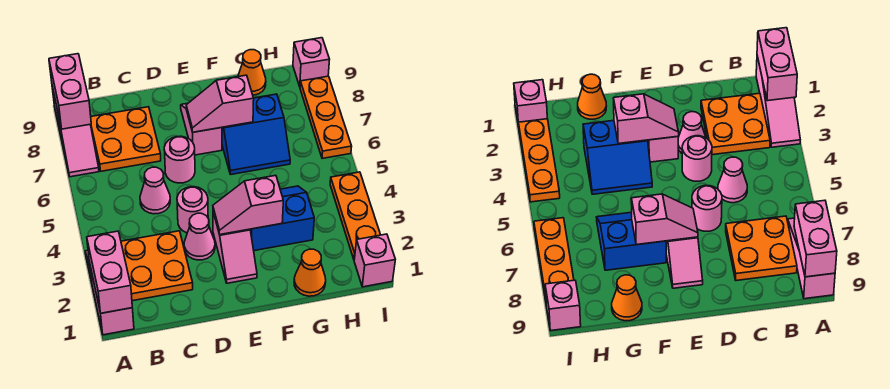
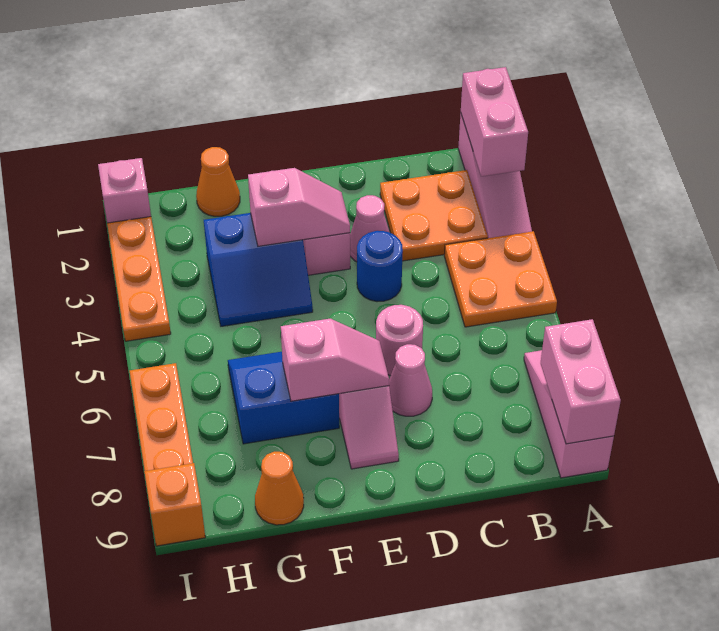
orange 2x2 plate [91,107,161,171] -> orange 2x2 plate moved to [444,231,557,327]
pink 1x1 cone [140,167,170,214] -> pink 1x1 cone moved to [389,344,432,416]
pink 1x1 round brick [177,187,208,233] -> blue 1x1 round brick [357,231,403,302]
pink 1x1 brick [293,38,330,86] -> orange 1x1 brick [144,463,205,546]

